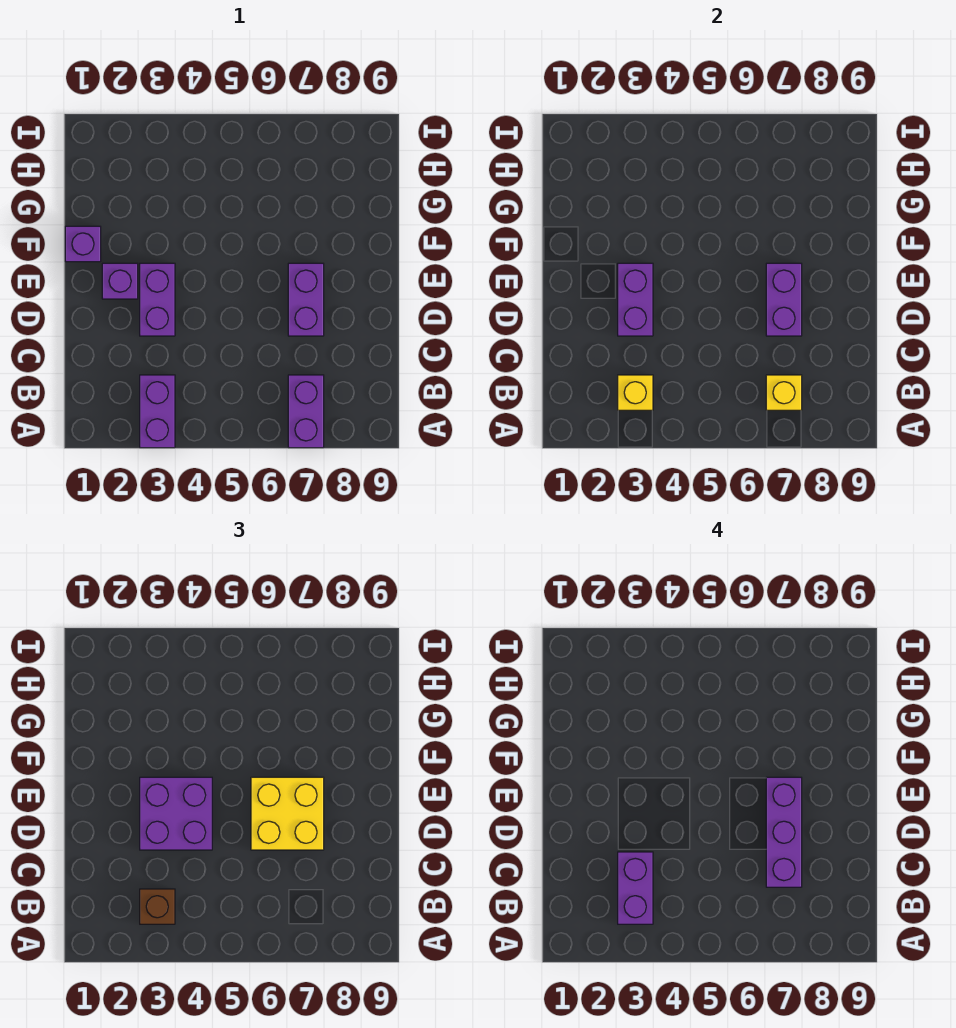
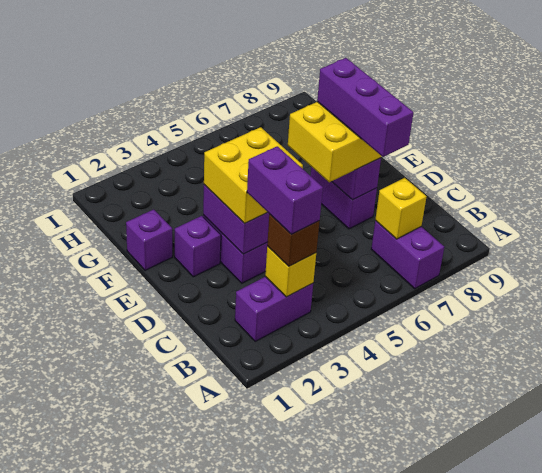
purple 1x2 brick [140,375,175,448] -> purple 1x2 brick turned to [235,277,313,342]
purple 2x2 brick [140,777,212,850] -> yellow 2x2 brick [204,127,303,224]

